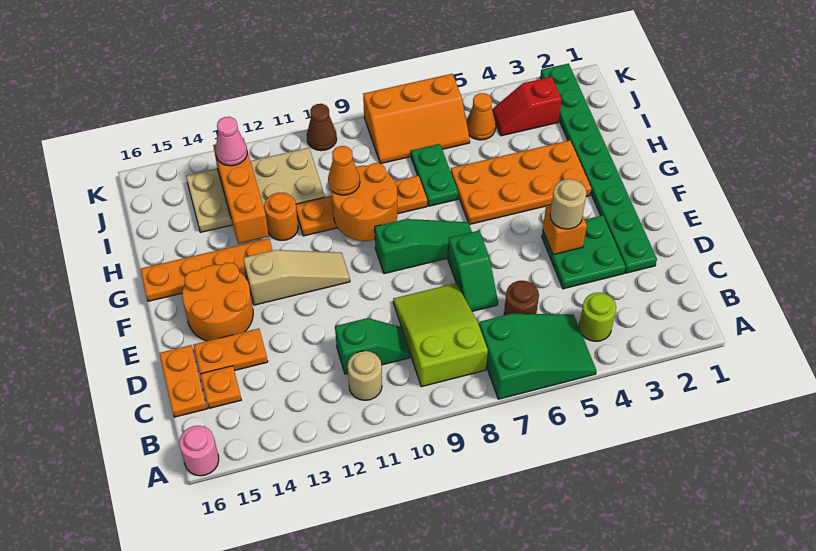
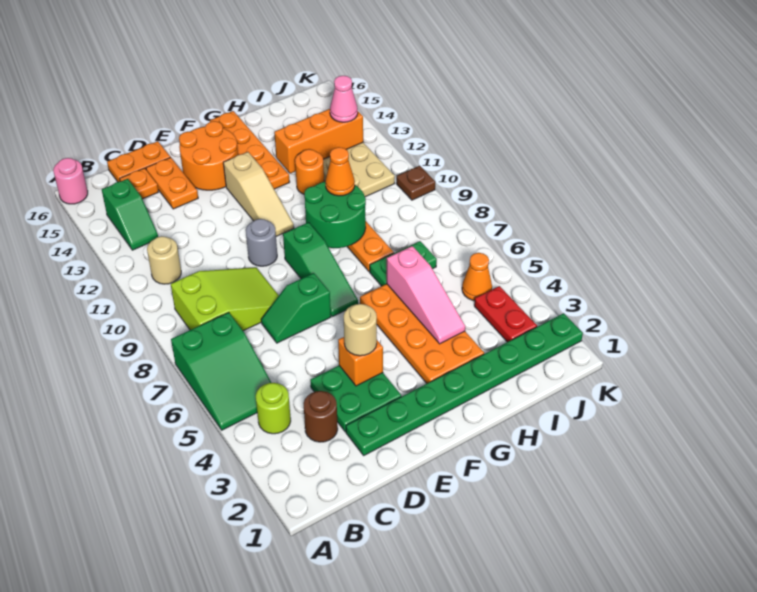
brown 1x1 round brick [504,281,539,315] -> brown 1x1 round brick moved to [303,391,338,442]
green 1x2 slope [335,318,410,374] -> green 1x2 slope moved to [102,179,158,250]
none -> grey 1x1 round brick [246,219,277,266]
orange 2x2 round brick [332,163,397,241] -> green 2x2 round brick [304,181,366,248]
none -> pink 1x3 slope [387,246,465,344]
red 1x2 slope [492,77,562,136] -> red 1x2 plate [474,286,537,342]
orange 2x3 slope [363,74,470,164] -> none
brown 1x1 cone [307,104,337,151] -> brown 1x1 plate [396,166,435,200]

